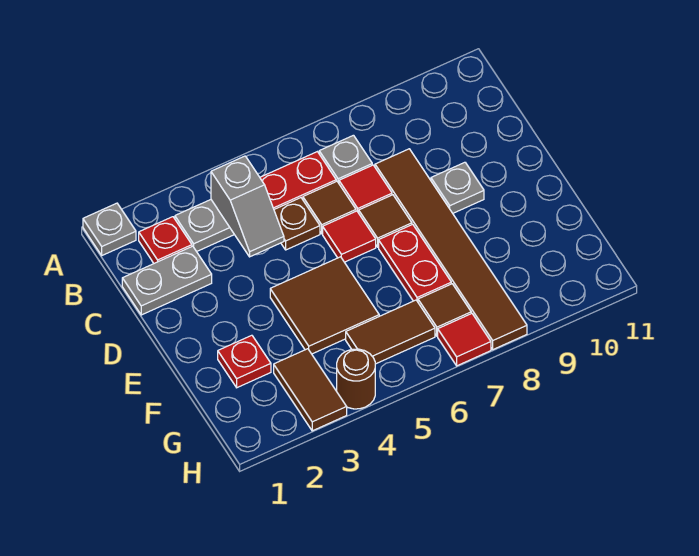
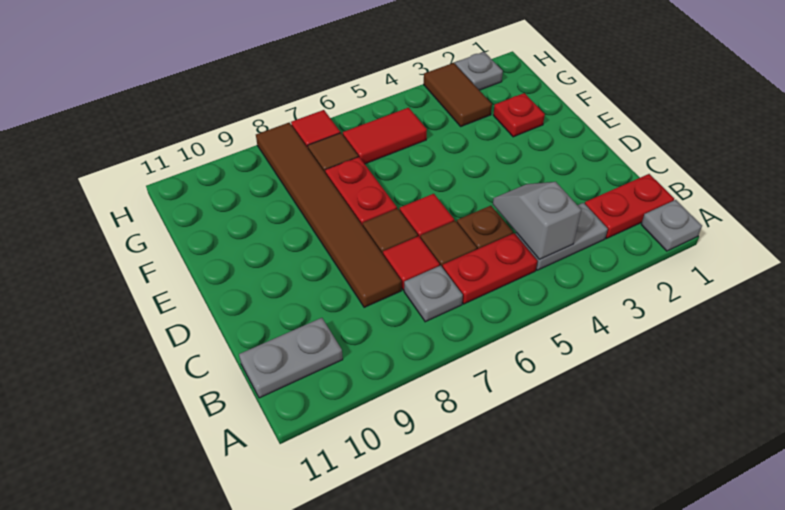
red 1x1 plate [139,217,192,263] -> red 1x2 plate [585,174,674,238]
grey 1x2 plate [122,246,212,315] -> grey 1x2 plate moved to [239,318,343,398]
grey 1x1 plate [431,162,484,213] -> grey 1x1 plate moved to [455,52,503,90]
brown 2x2 tile [270,257,379,354] -> none
brown 1x2 tile [346,300,435,364] -> red 1x2 tile [343,108,427,164]
brown 1x1 round brick [337,349,375,409] -> none

